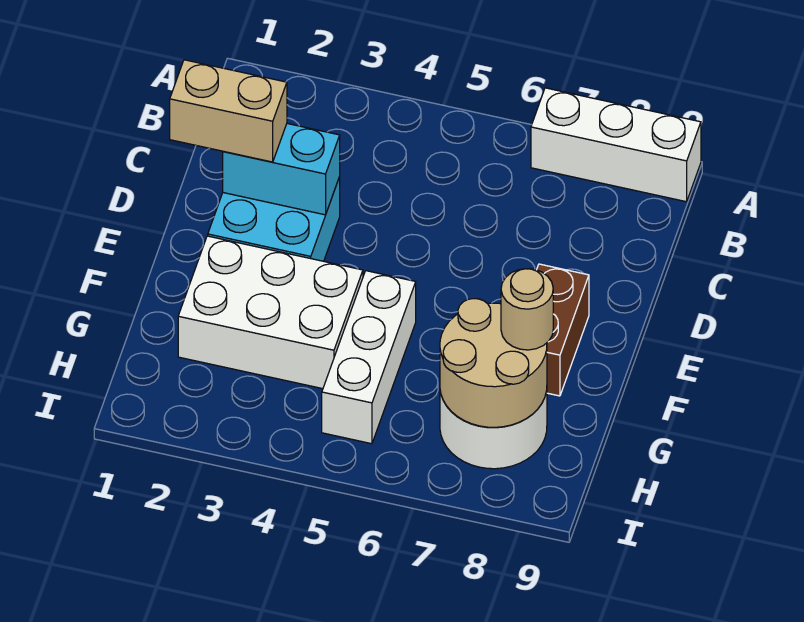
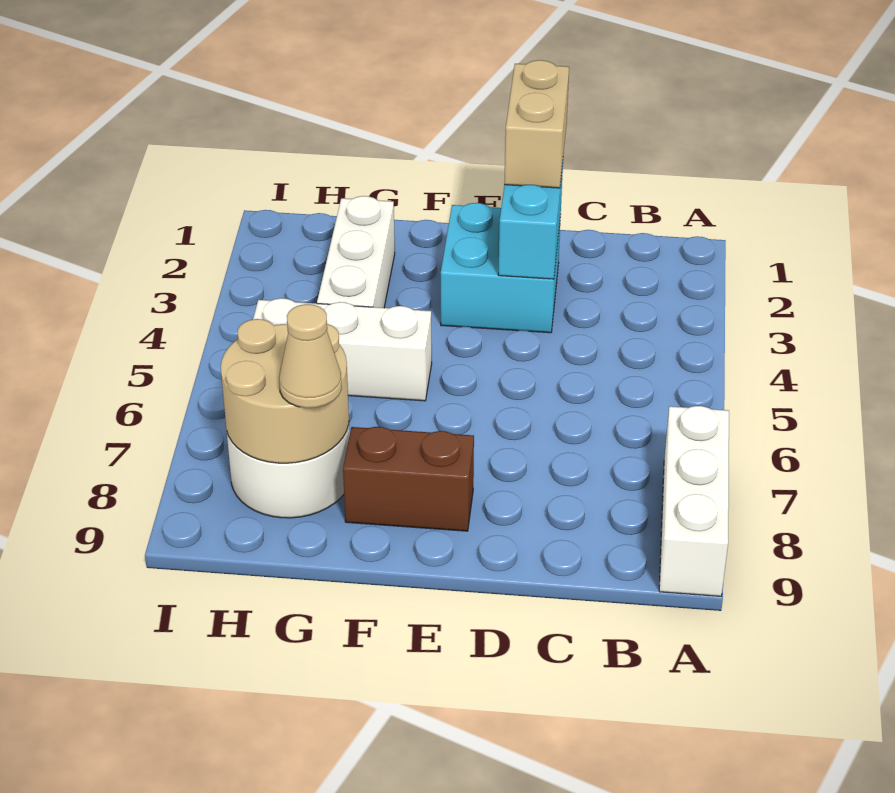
white 2x3 brick [178,236,363,389] -> white 1x3 brick [317,196,395,308]
tan 1x1 round brick [501,269,553,350] -> tan 1x1 cone [279,304,342,408]

